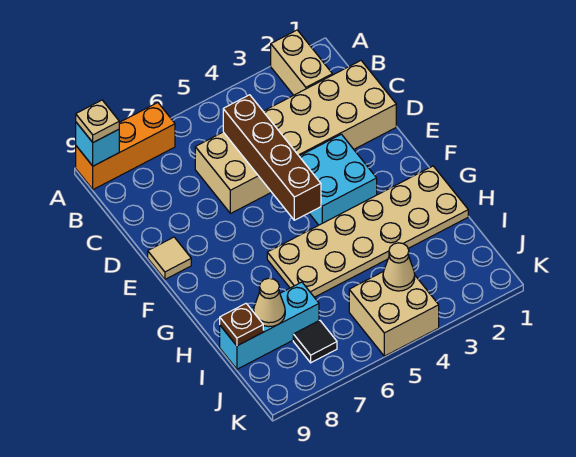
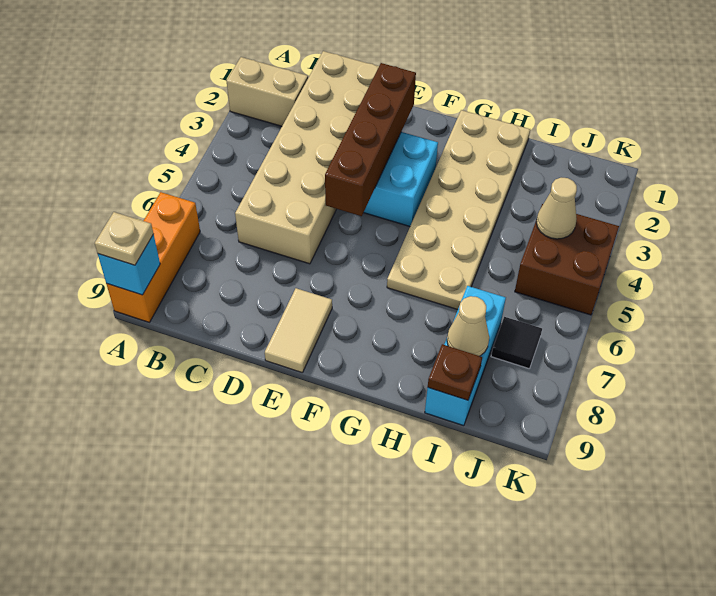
brown 1x4 brick [223,95,321,220] -> brown 1x4 brick turned to [325,63,416,216]
tan 1x1 tile [148,237,191,279] -> tan 1x2 tile [265,288,332,373]
tan 2x2 brick [349,271,439,356] -> brown 2x2 brick [515,204,619,315]

